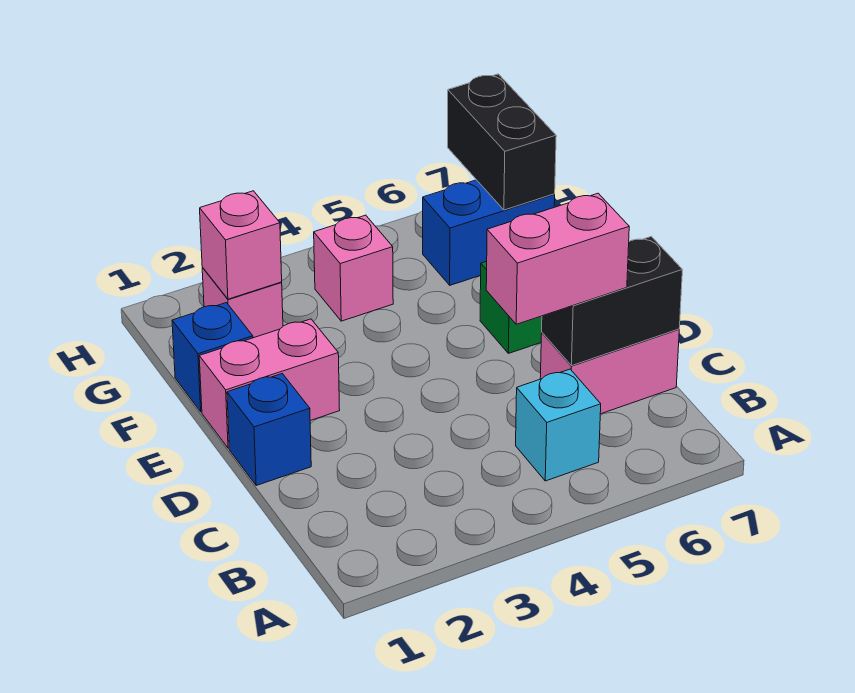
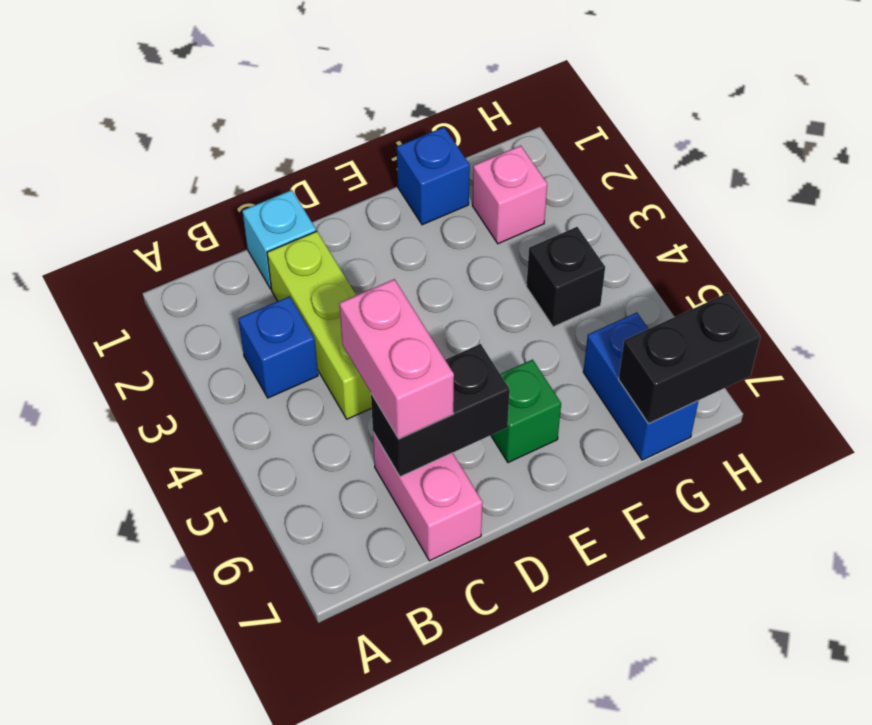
cyan 1x1 brick [516,369,601,481] -> cyan 1x1 brick moved to [242,190,316,289]
none -> lime 1x3 brick [267,231,372,419]
black 1x2 brick [542,236,682,366] -> black 1x2 brick turned to [371,344,510,477]
blue 1x1 brick [227,374,311,485] -> blue 1x1 brick moved to [238,296,318,398]
pink 1x2 brick [199,319,340,448] -> none
pink 1x1 brick [200,191,282,299] -> none
pink 1x1 brick [314,215,393,321] -> black 1x1 brick [526,227,605,327]

